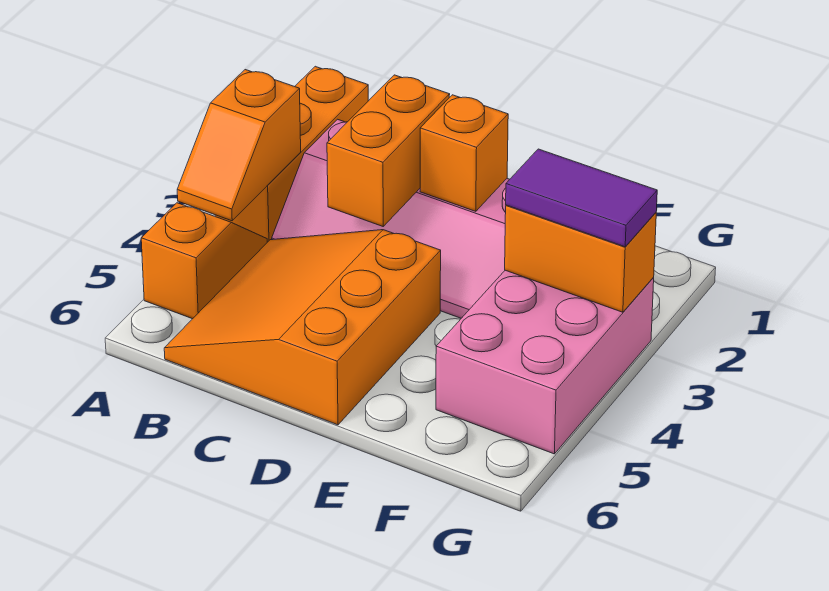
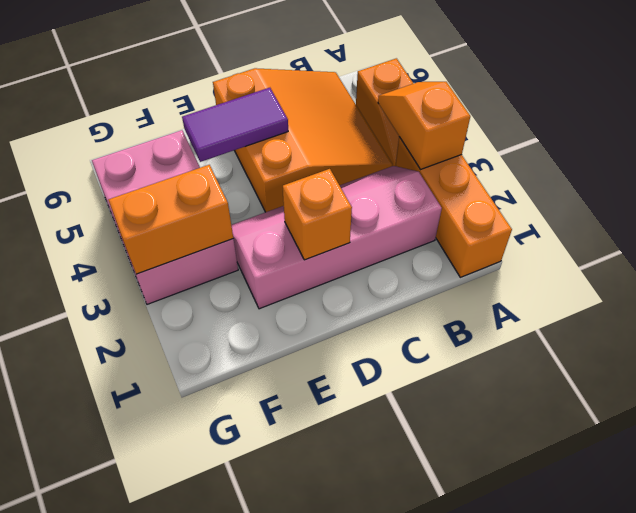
orange 1x2 brick [327,75,450,226] -> none
purple 1x2 tile [506,149,657,247] -> purple 1x2 tile moved to [182,88,288,162]

